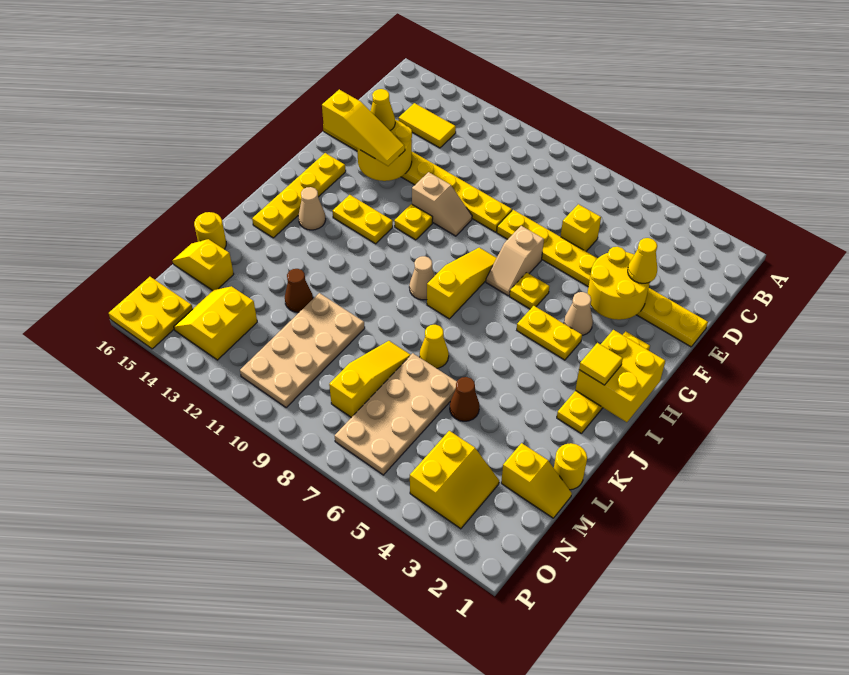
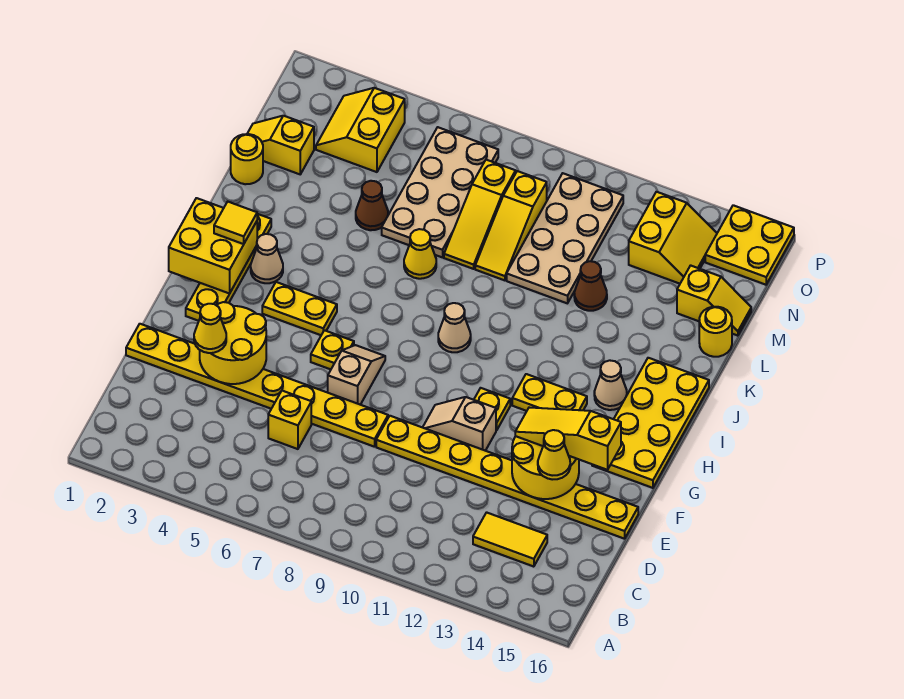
tan 1x1 cone [564,292,593,335] -> tan 1x1 cone moved to [251,234,283,283]
yellow 1x3 slope [427,248,496,319] -> yellow 1x3 slope moved to [475,171,547,280]
yellow 1x4 plate [252,153,346,238] -> yellow 2x4 plate [592,358,709,488]

